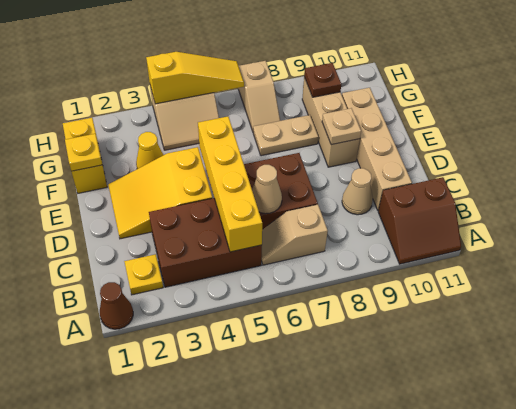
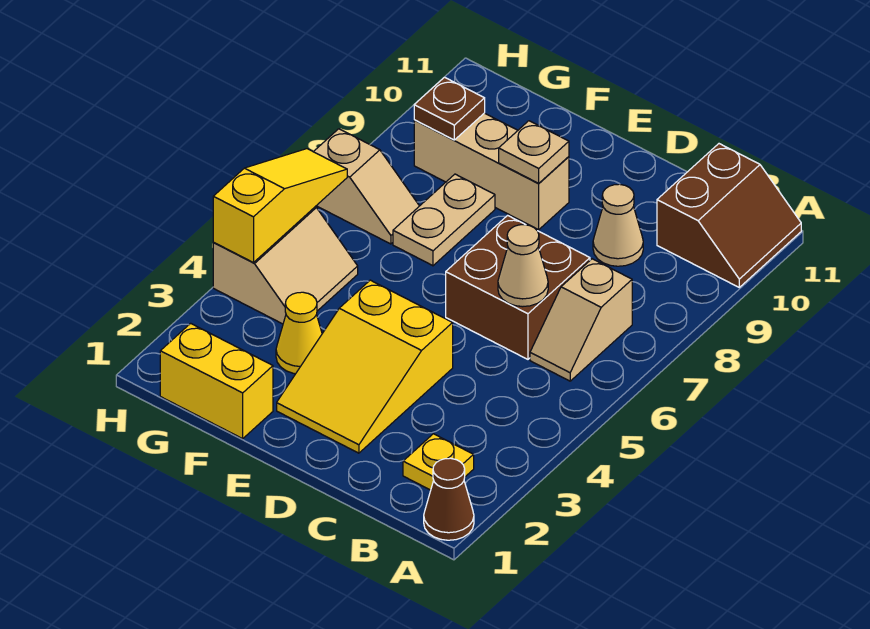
brown 2x3 brick [149,198,262,287] -> none
yellow 1x4 brick [198,116,262,252] -> none
tan 1x4 brick [342,88,412,210] -> none
yellow 1x1 plate [65,134,102,171] -> none

